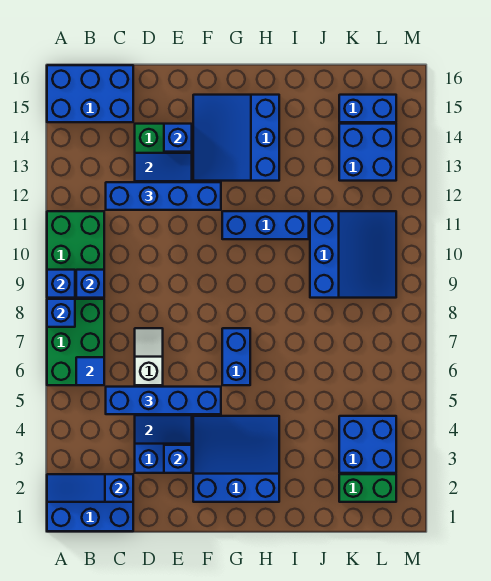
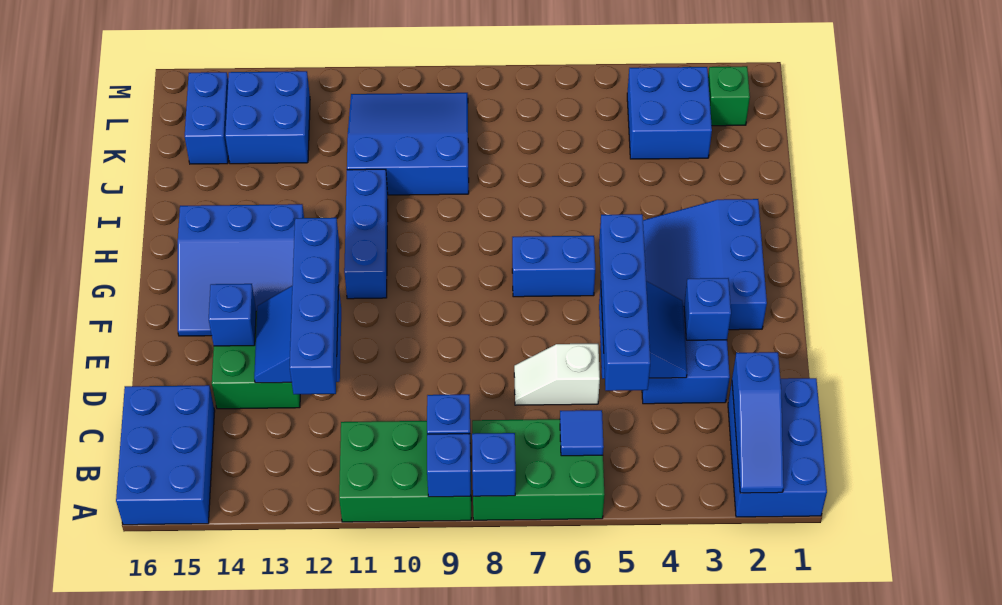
green 1x2 brick [339,474,396,502] -> green 1x1 brick [708,66,750,126]

